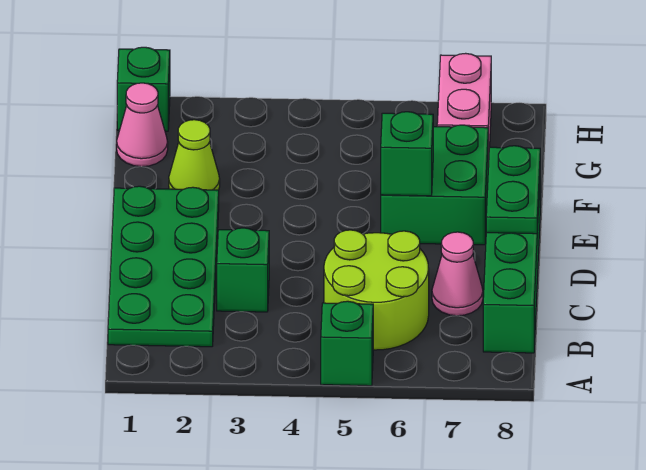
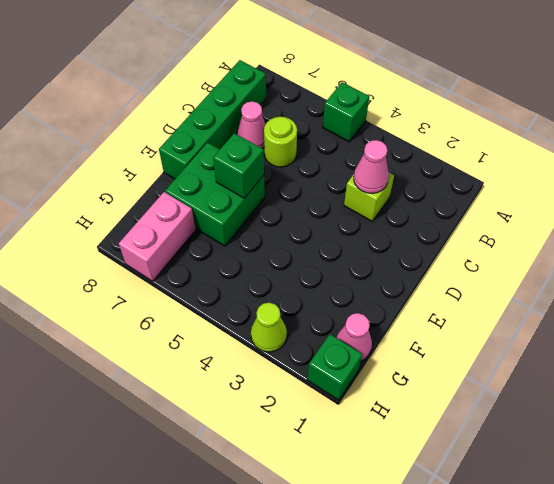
green 2x4 plate [108,186,219,347] -> none
lime 2x2 round brick [324,230,429,350] -> lime 1x1 round brick [264,117,297,167]
green 1x1 brick [217,228,269,312] -> lime 1x1 brick [344,173,394,221]
none -> pink 1x1 cone [354,140,389,193]
green 1x2 plate [486,146,540,234] -> none
lime 1x1 cone [169,120,220,190] -> lime 1x1 cone moved to [251,303,287,352]

